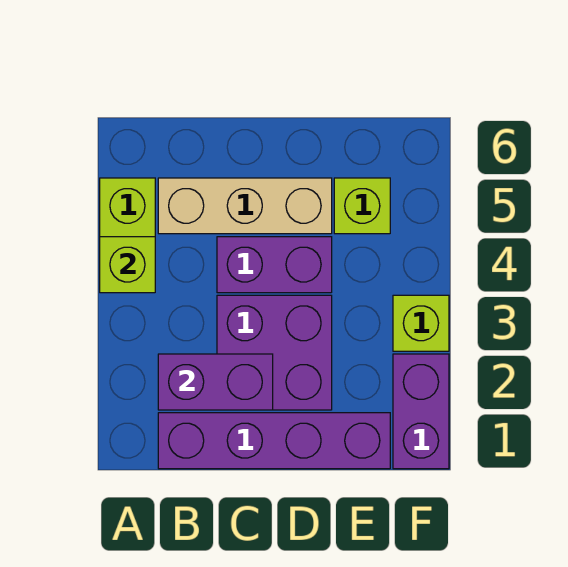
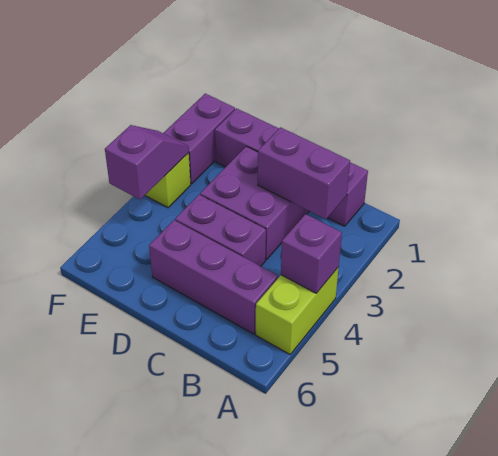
lime 1x1 brick [100,237,155,293] -> purple 1x1 brick [281,214,342,293]
tan 1x3 brick [158,178,332,234] -> purple 1x3 brick [149,220,278,334]
lime 1x1 brick [334,178,390,234] -> none
none -> purple 1x2 slope [105,125,189,200]

